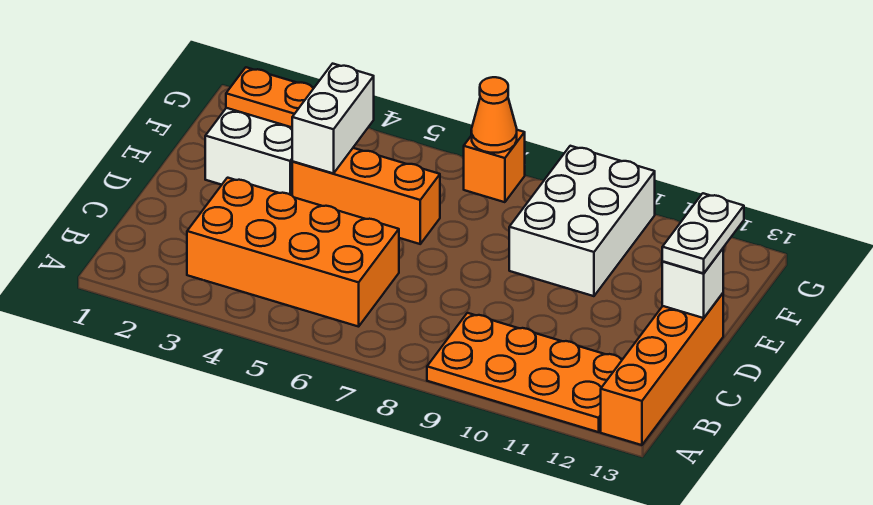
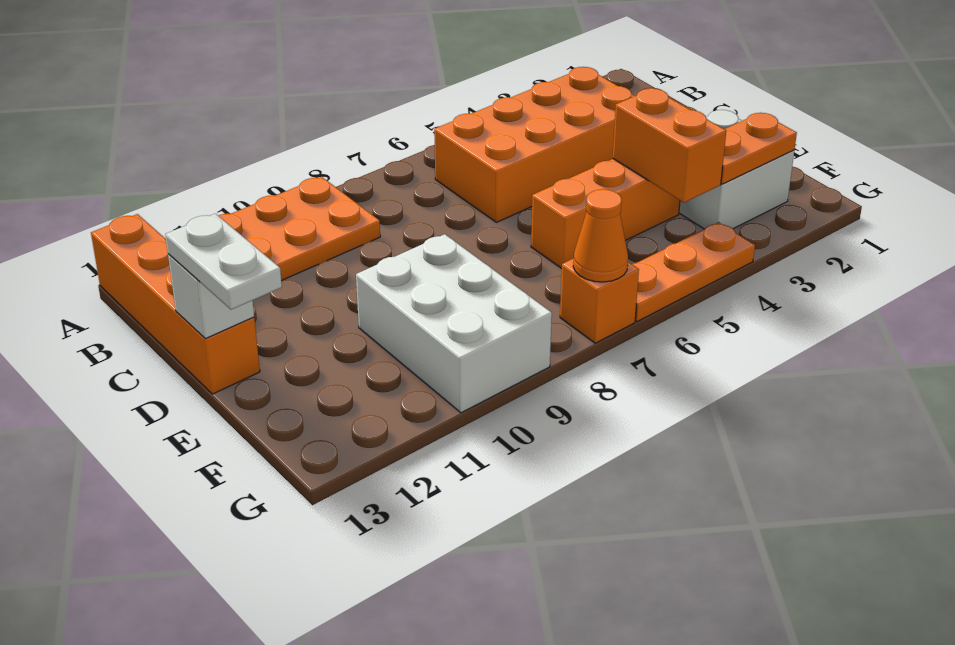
white 1x2 brick [292,64,374,173] -> orange 1x2 brick [613,88,726,203]
none -> orange 1x3 plate [632,222,755,322]

